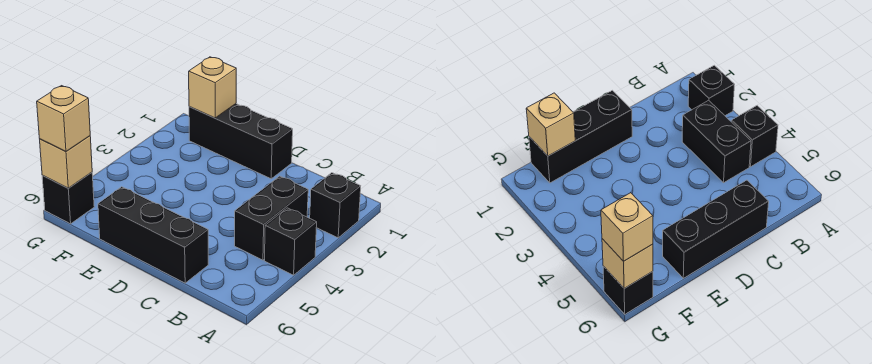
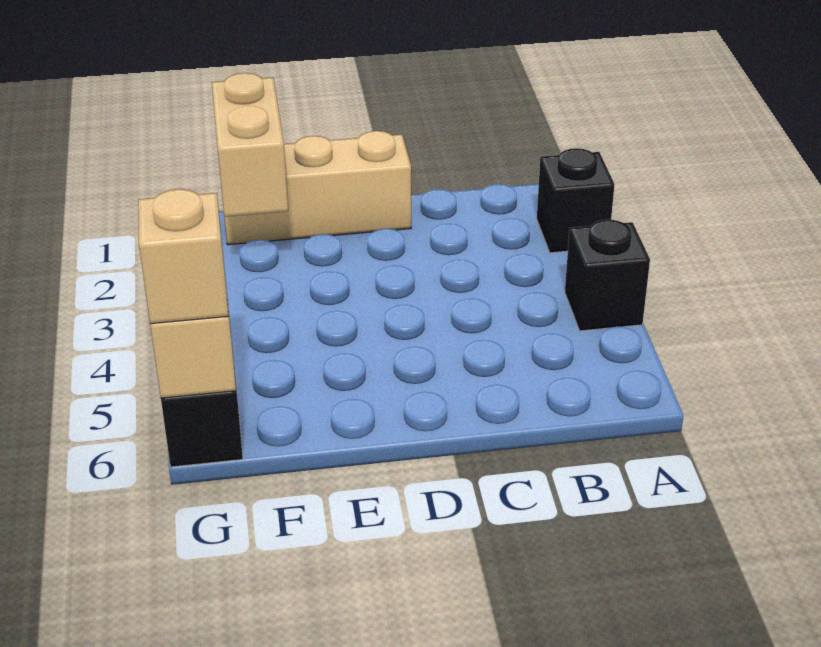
black 1x2 brick [235,176,308,260] -> none
black 1x3 brick [98,187,208,283] -> none
black 1x3 brick [189,104,293,179] -> tan 1x3 brick [225,131,411,245]
tan 1x1 brick [189,57,236,118] -> tan 1x2 brick [212,73,288,217]

